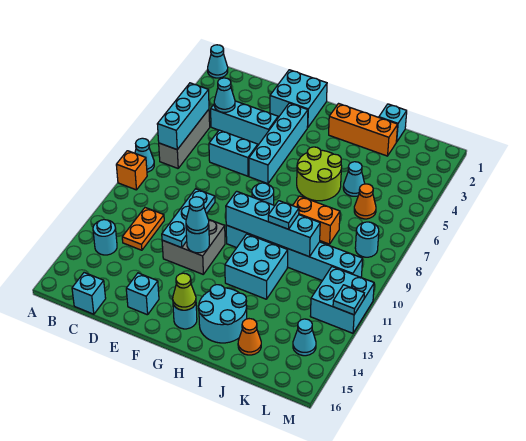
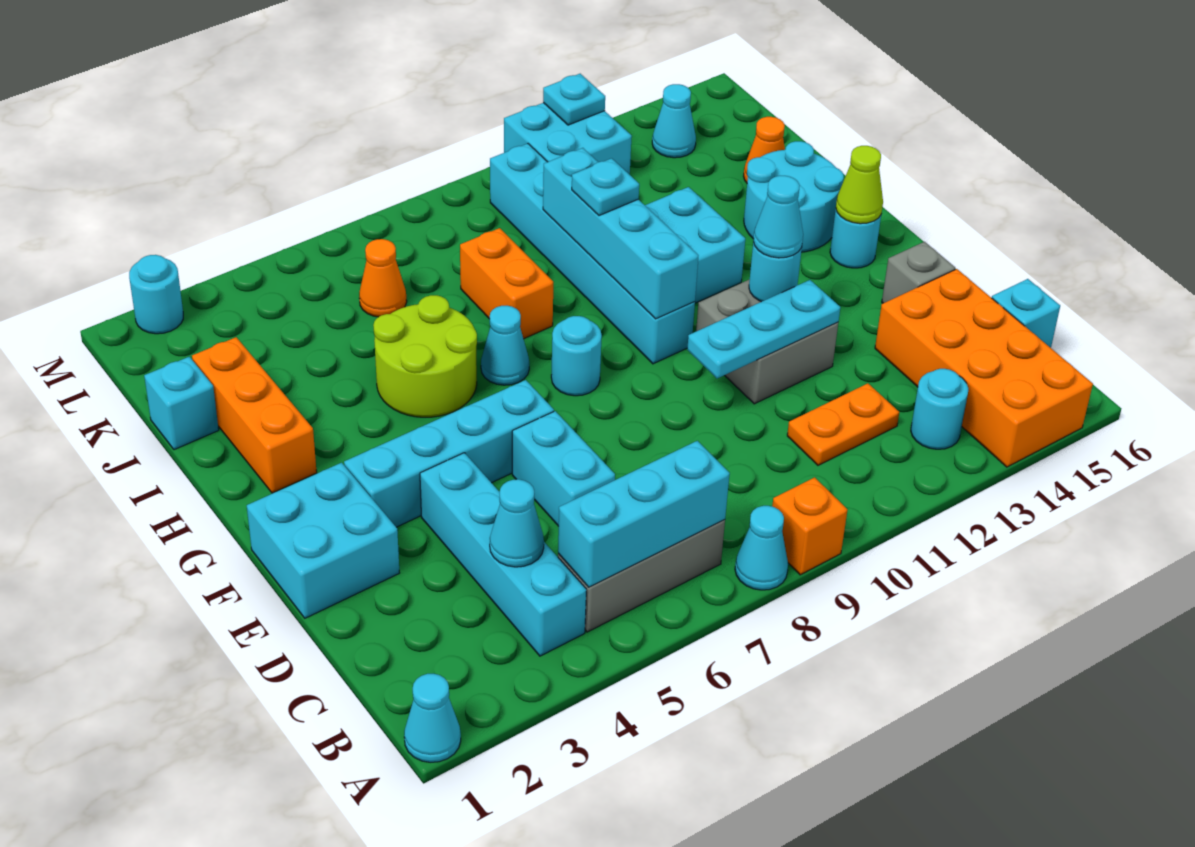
none -> orange 2x4 brick [875,269,1093,467]
cyan 1x3 brick [211,101,278,145] -> cyan 1x4 brick [420,453,586,656]
cyan 1x1 brick [126,273,159,315] -> grey 1x1 brick [882,242,955,303]
cyan 1x1 cone [343,162,365,196] -> cyan 1x1 cone moved to [481,306,529,385]
cyan 1x1 round brick [355,222,379,257] -> cyan 1x1 round brick moved to [129,255,183,334]

